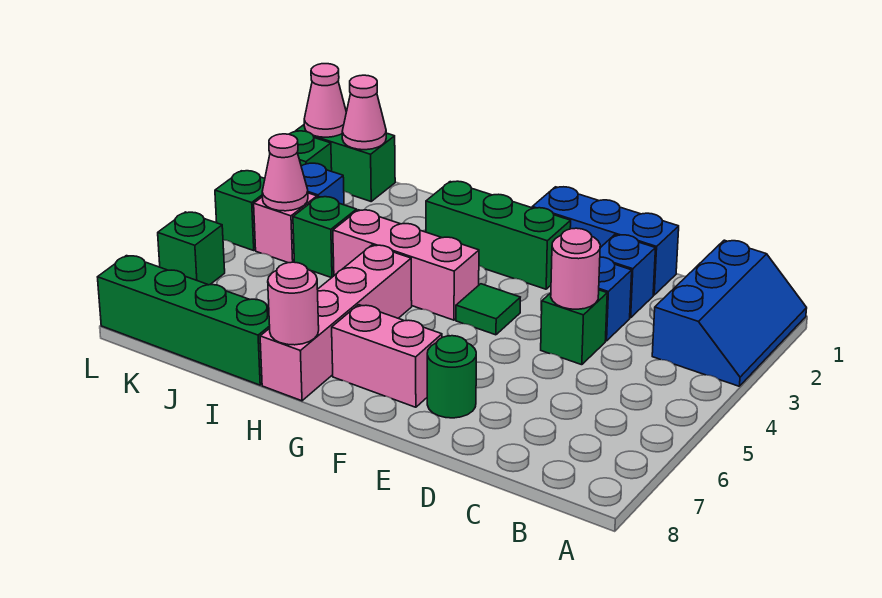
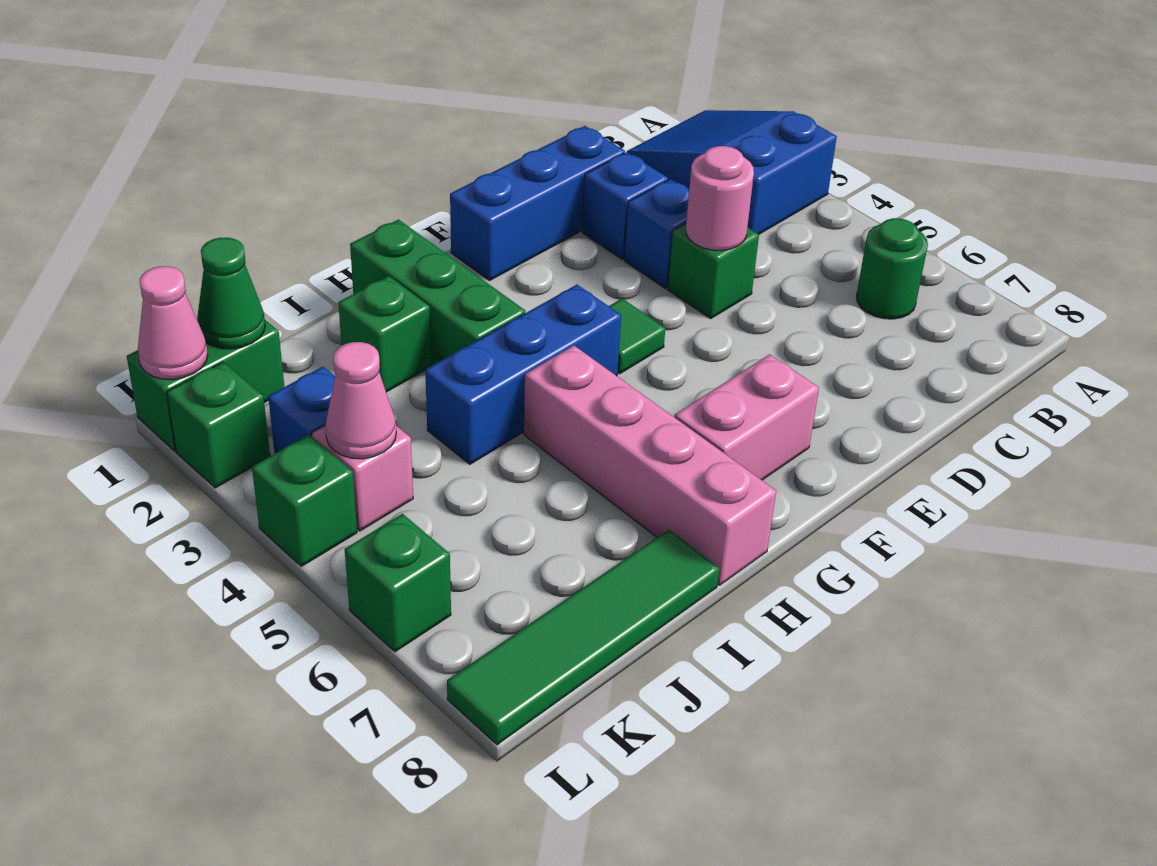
blue 2x3 slope [652,240,807,386] -> blue 2x3 slope turned to [627,110,837,234]
green 1x1 round brick [427,336,476,418] -> green 1x1 round brick moved to [856,218,928,319]
green 1x3 brick [426,181,571,289] -> green 1x3 brick turned to [350,220,525,365]
pink 1x3 brick [333,210,479,320] -> blue 1x3 brick [425,285,621,464]
pink 1x1 round brick [268,262,319,345] -> none
green 1x4 brick [98,256,270,385] -> green 1x4 tile [447,530,719,745]
green 1x1 brick [293,197,357,278] -> green 1x1 brick moved to [338,276,431,392]
pink 1x1 cone [342,75,386,150] -> green 1x1 cone [197,238,265,349]

